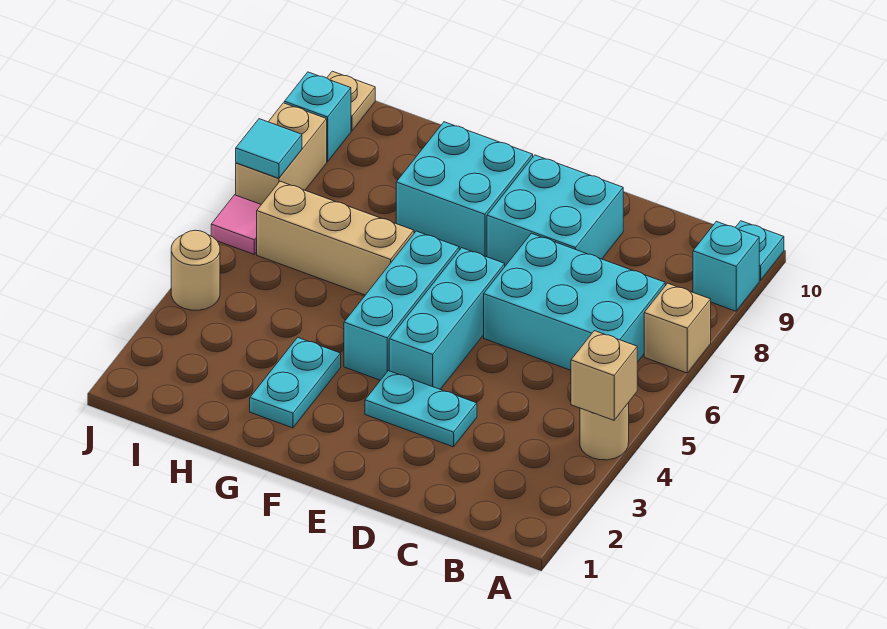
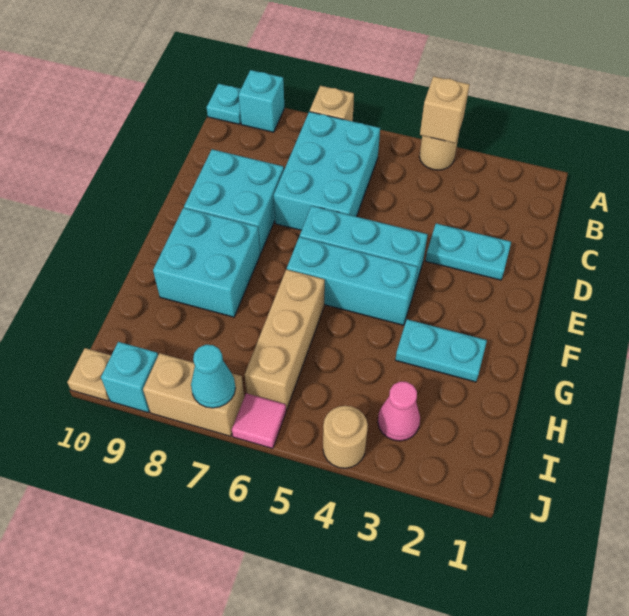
cyan 1x2 plate [365,371,477,447] -> cyan 1x2 plate turned to [425,223,511,280]
none -> pink 1x1 cone [378,382,420,441]
cyan 1x1 tile [236,119,302,178] -> cyan 1x1 cone [191,345,235,408]

